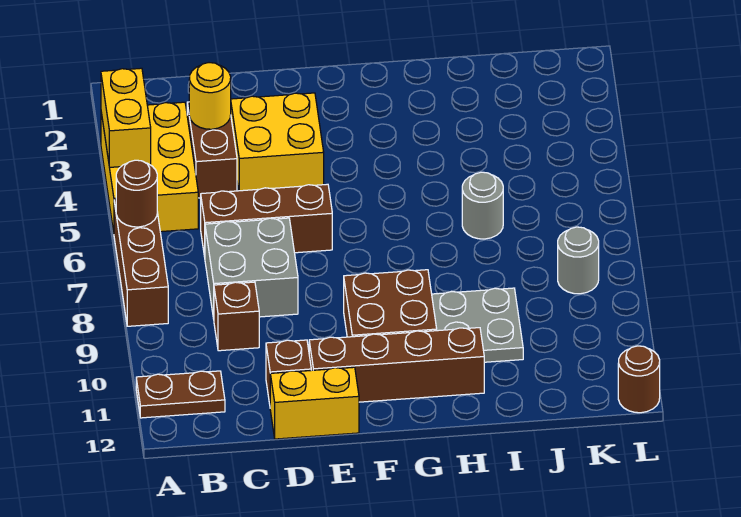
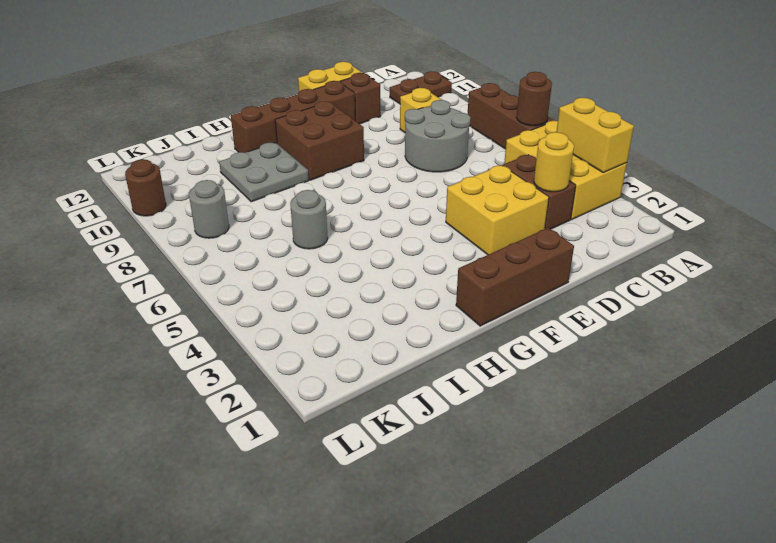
brown 1x3 brick [201,184,332,257] -> brown 1x3 brick moved to [456,228,574,326]
grey 2x2 brick [205,218,298,319] -> grey 2x2 round brick [405,100,471,172]
brown 1x1 brick [214,282,259,351] -> yellow 1x1 brick [400,88,442,132]
brown 1x1 round brick [618,346,660,413] -> brown 1x1 round brick moved to [125,160,166,216]

